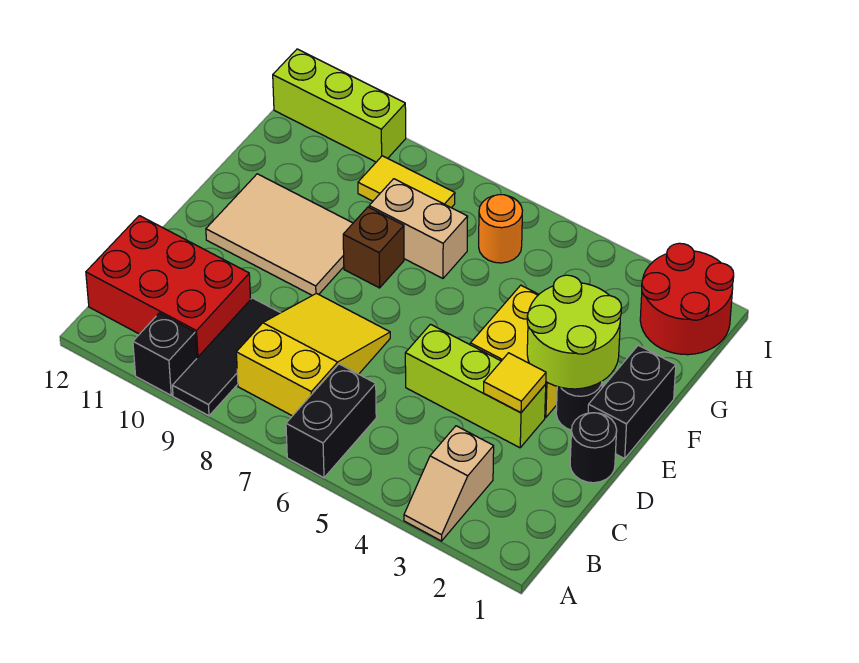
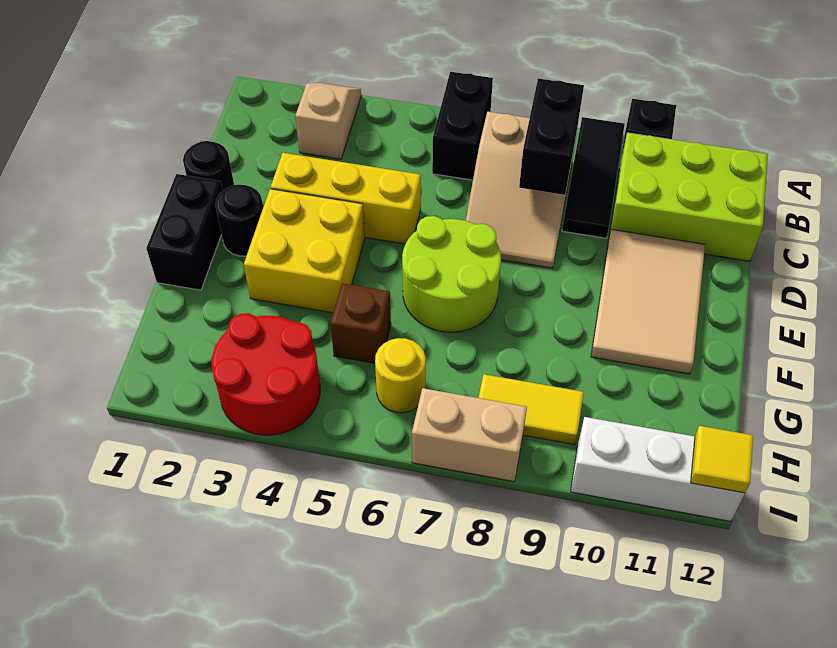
yellow 2x3 slope [236,293,390,416] -> tan 2x3 slope [466,112,576,268]
none -> black 1x2 brick [519,78,584,195]
red 2x3 brick [86,216,251,358] -> lime 2x3 brick [610,133,768,261]
lime 1x3 brick [405,324,546,448] -> yellow 1x3 brick [271,153,421,244]
yellow 1x1 tile [484,353,546,413] -> yellow 1x1 tile moved to [691,426,753,493]
lime 2x2 round brick [527,275,621,389] -> lime 2x2 round brick moved to [402,216,501,332]
tan 2x3 tile [206,174,353,296] -> tan 2x3 tile turned to [591,229,705,374]
brown 1x1 brick [343,207,404,288] -> brown 1x1 brick moved to [330,283,391,363]
tan 1x2 brick [369,179,468,278] -> tan 1x2 brick moved to [412,388,527,482]
red 2x2 round brick [640,243,734,355] -> red 2x2 round brick moved to [212,313,320,435]
orange 1x1 round brick [479,195,522,263] -> yellow 1x1 round brick [375,338,426,413]
lime 1x3 brick [273,49,406,162] -> white 1x3 brick [571,417,745,521]

